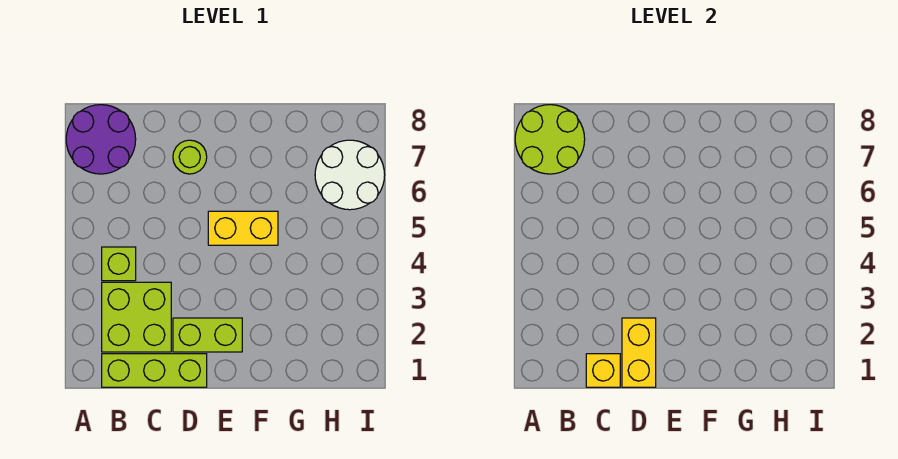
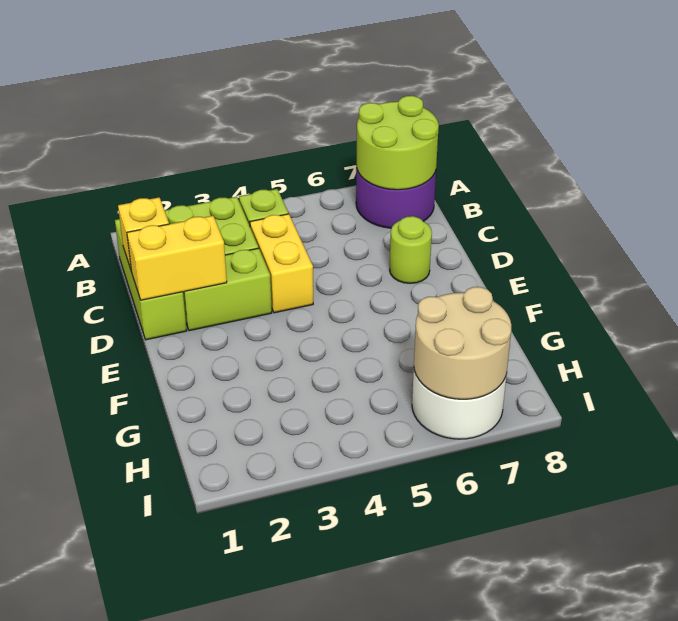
lime 1x2 brick [173,318,242,352] -> lime 1x2 brick turned to [183,248,272,331]
yellow 1x2 brick [208,211,278,245] -> yellow 1x2 brick moved to [250,214,313,313]
none -> tan 2x2 round brick [414,287,511,399]

